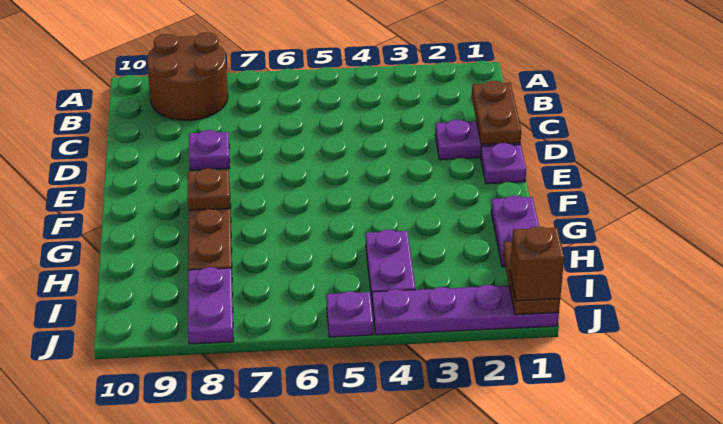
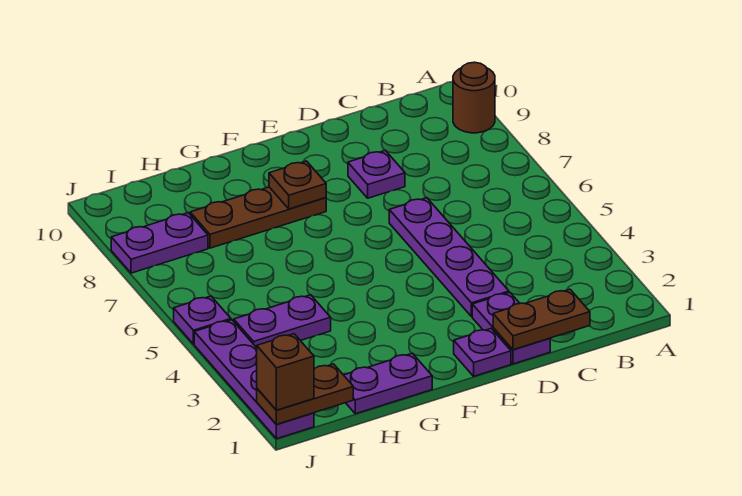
brown 2x2 round brick [147,33,228,120] -> brown 1x1 round brick [453,62,495,133]
none -> purple 1x4 plate [389,198,509,317]

